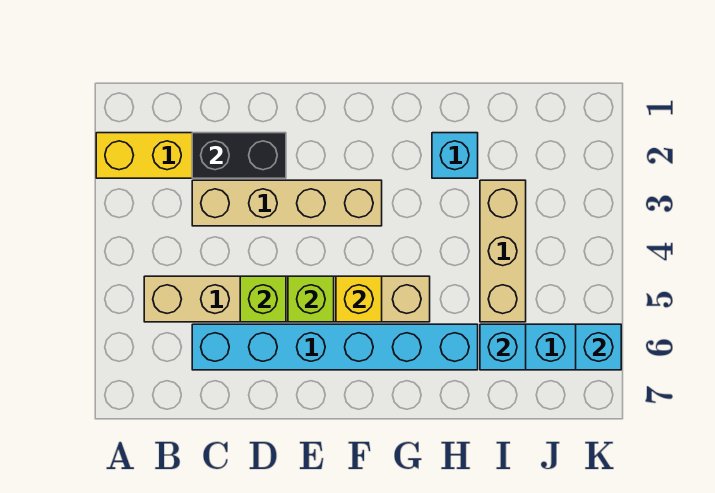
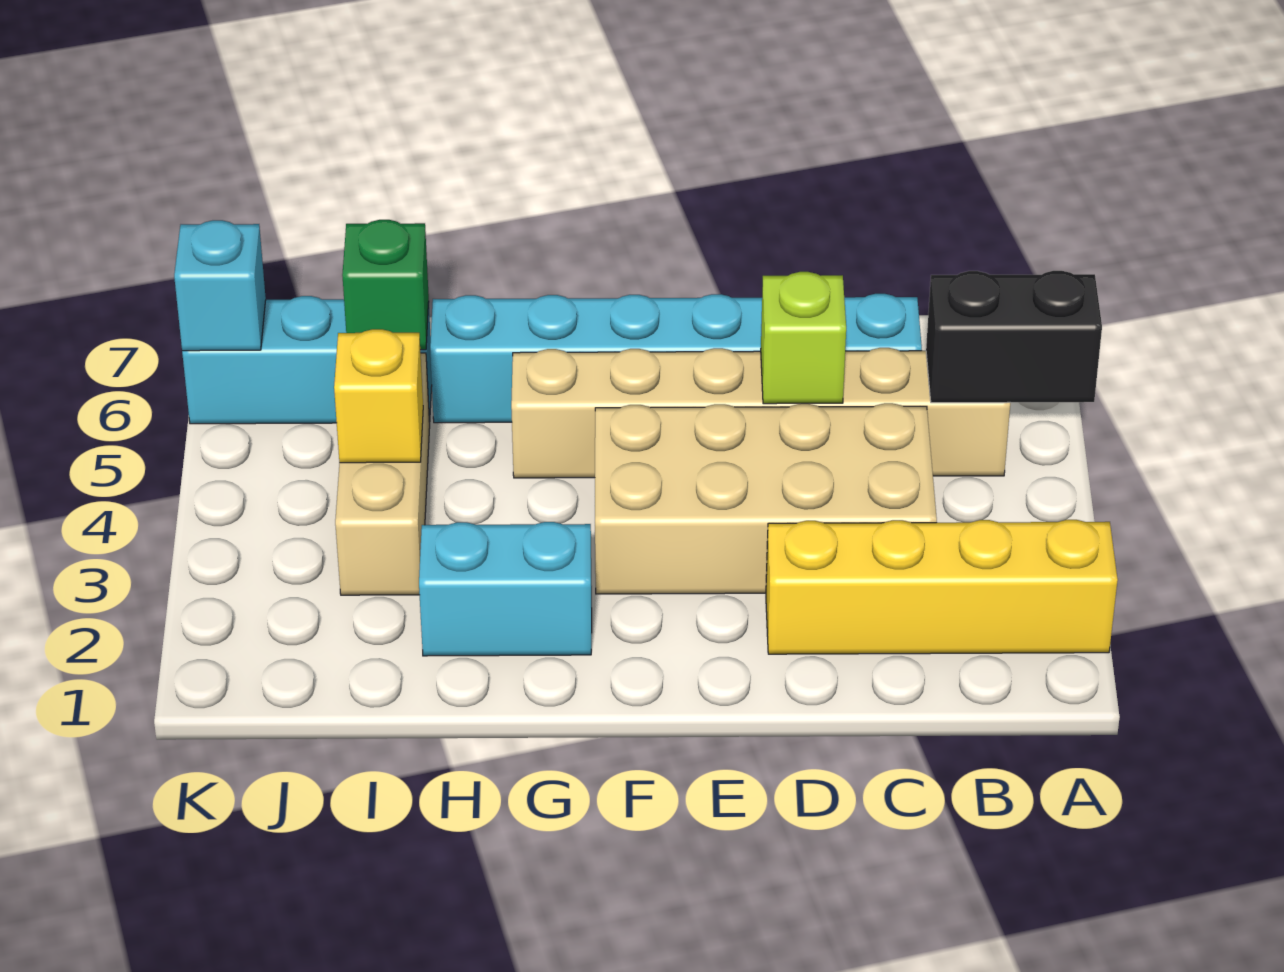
black 1x2 brick [192,133,286,178] -> black 1x2 brick moved to [926,271,1102,403]
tan 1x4 brick [192,180,382,226] -> tan 2x4 brick [595,403,937,594]
lime 1x1 brick [288,276,334,322] -> none
yellow 1x1 brick [336,276,382,322] -> yellow 1x1 brick moved to [334,329,423,463]
cyan 1x1 brick [432,133,478,178] -> cyan 1x2 brick [419,522,592,656]
cyan 1x1 brick [480,324,526,370] -> green 1x1 brick [342,220,429,350]

